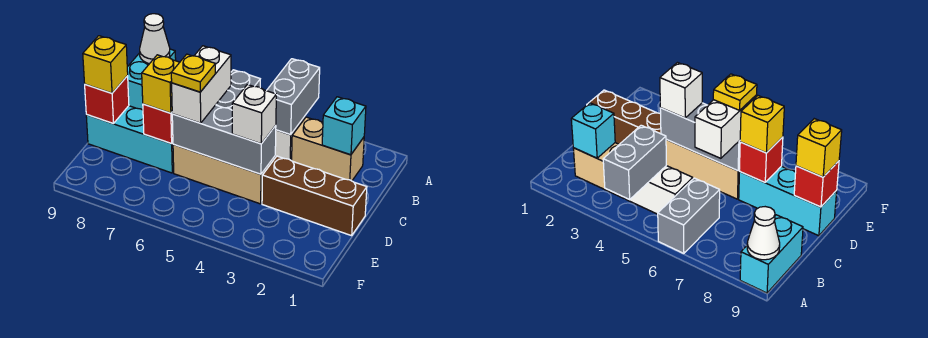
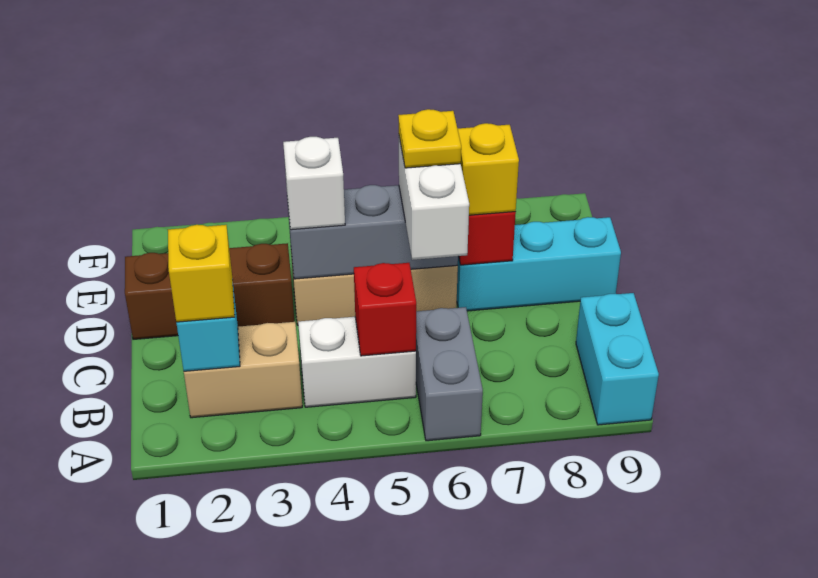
grey 1x2 brick [267,59,320,135] -> none
white 1x1 cone [140,14,170,64] -> none
red 1x1 brick [85,76,129,124] -> red 1x1 brick moved to [354,263,416,356]
yellow 1x1 brick [83,36,128,93] -> yellow 1x1 brick moved to [168,225,235,322]

